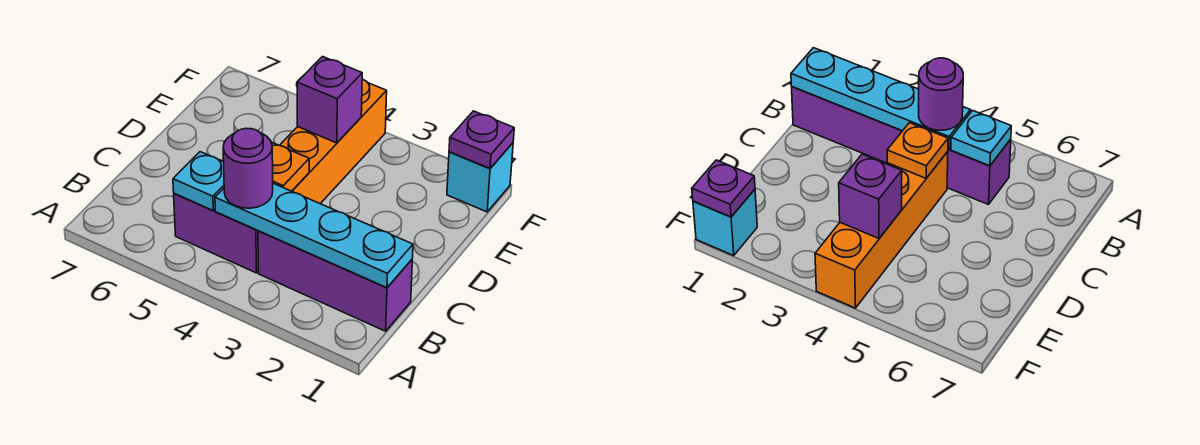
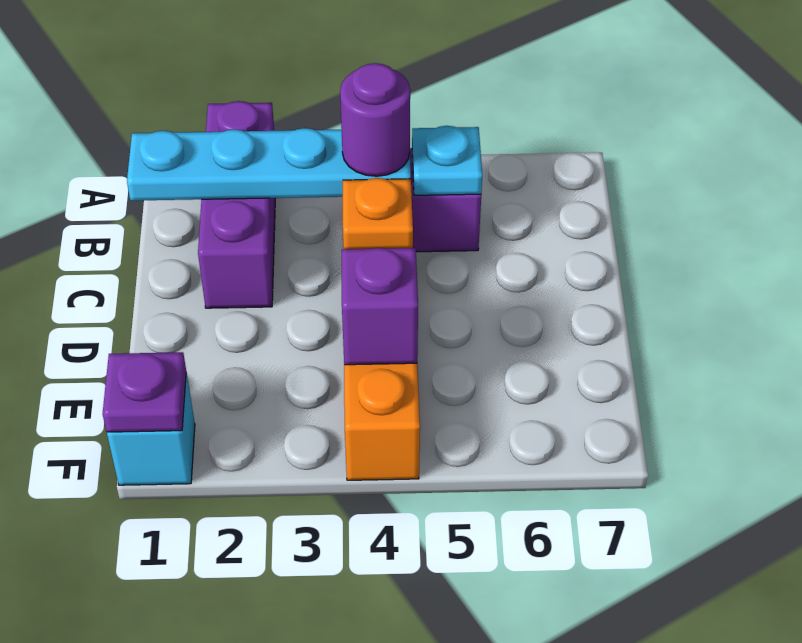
purple 1x3 brick [258,231,412,331] -> purple 1x3 brick turned to [198,101,275,308]

